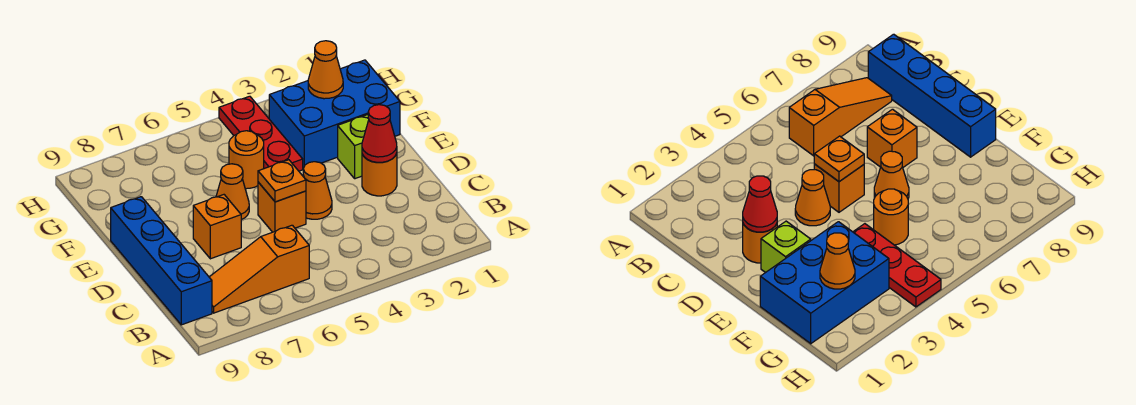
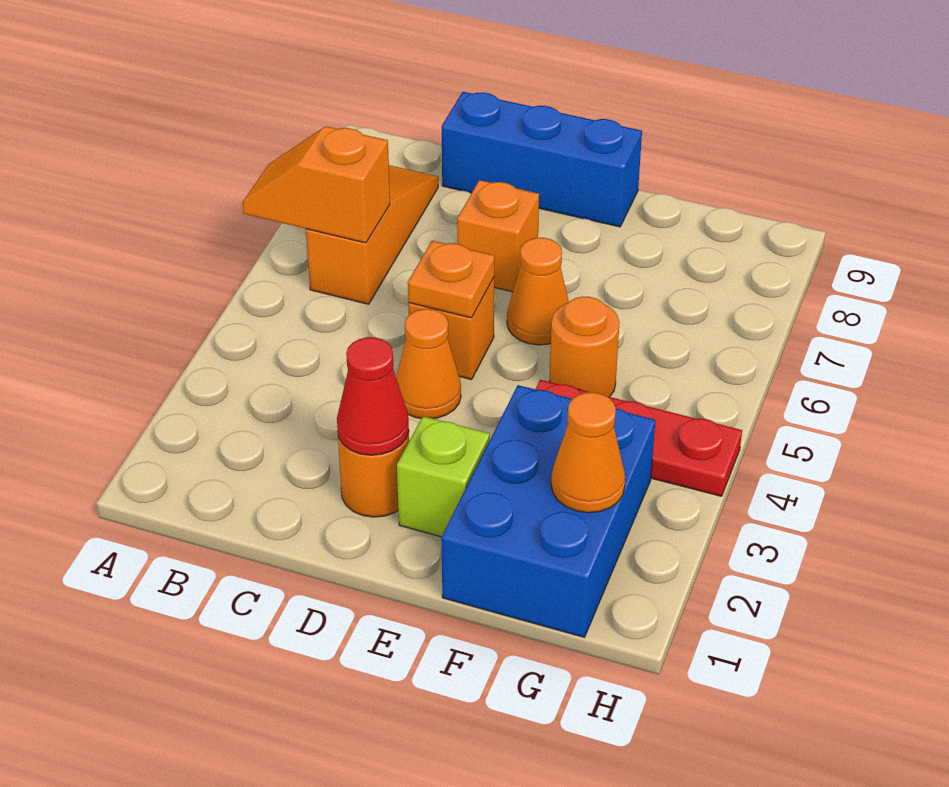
none -> orange 1x2 slope [242,126,390,243]
blue 1x4 brick [111,197,212,325] -> blue 1x3 brick [442,92,642,227]

